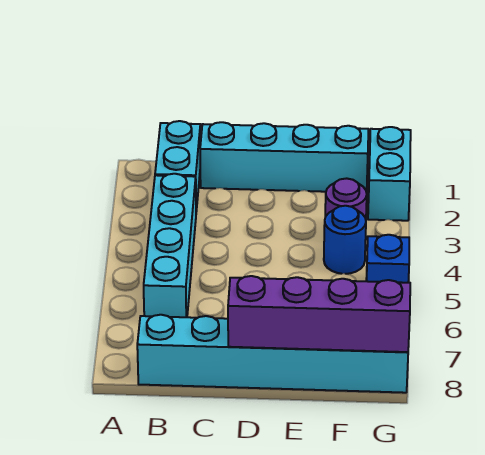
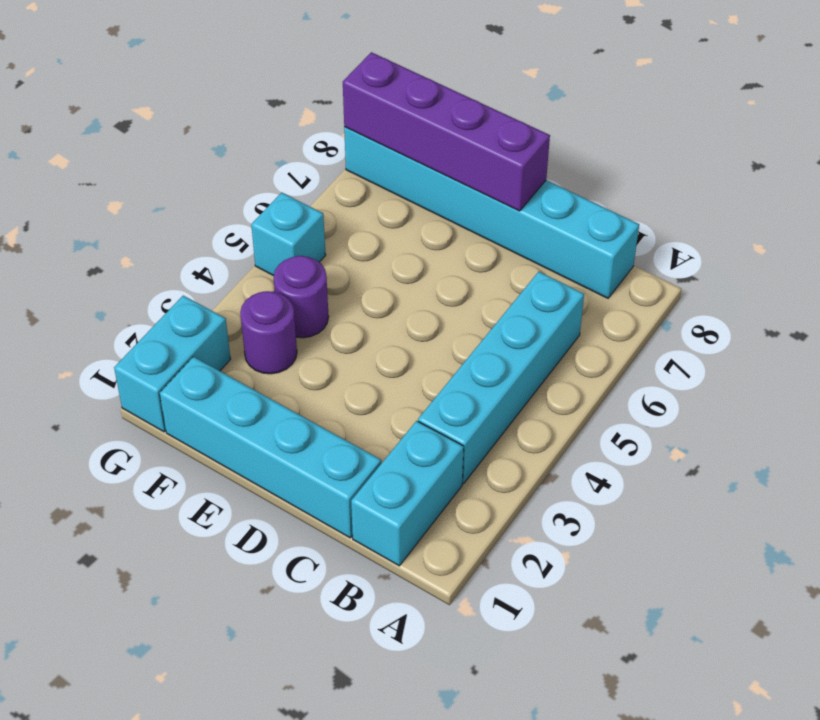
blue 1x1 round brick [324,206,366,274] -> purple 1x1 round brick [274,256,329,338]
blue 1x1 brick [366,235,409,283] -> cyan 1x1 brick [251,193,326,276]

